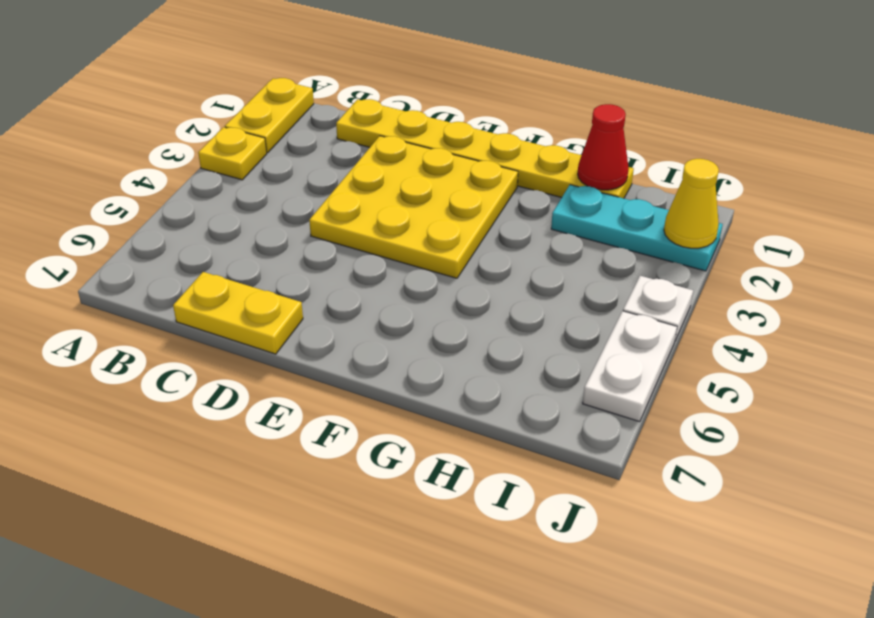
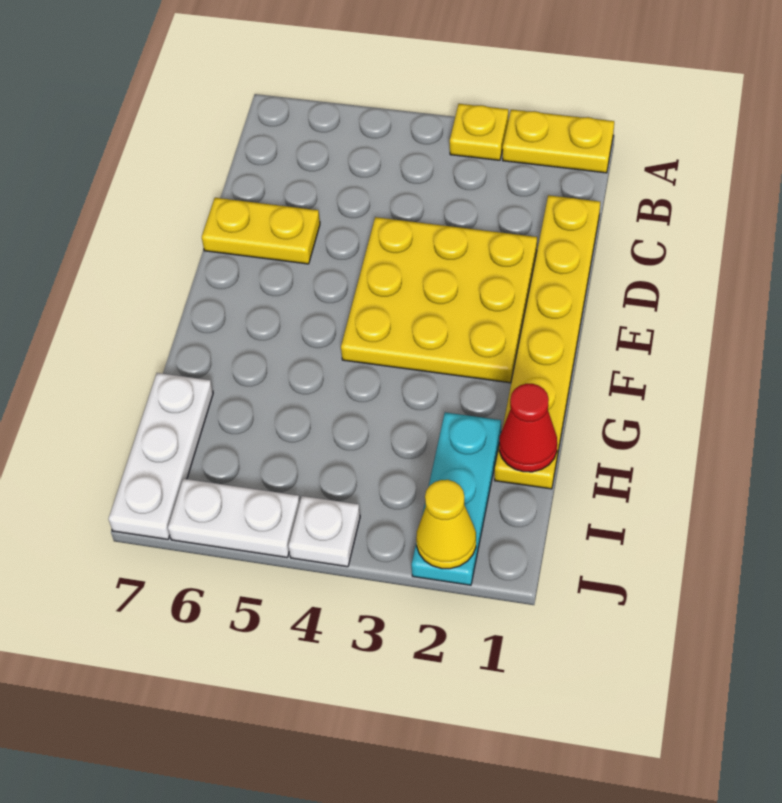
yellow 1x2 plate [173,272,303,354] -> yellow 1x2 plate turned to [202,198,320,264]
none -> white 1x3 plate [108,373,213,539]

